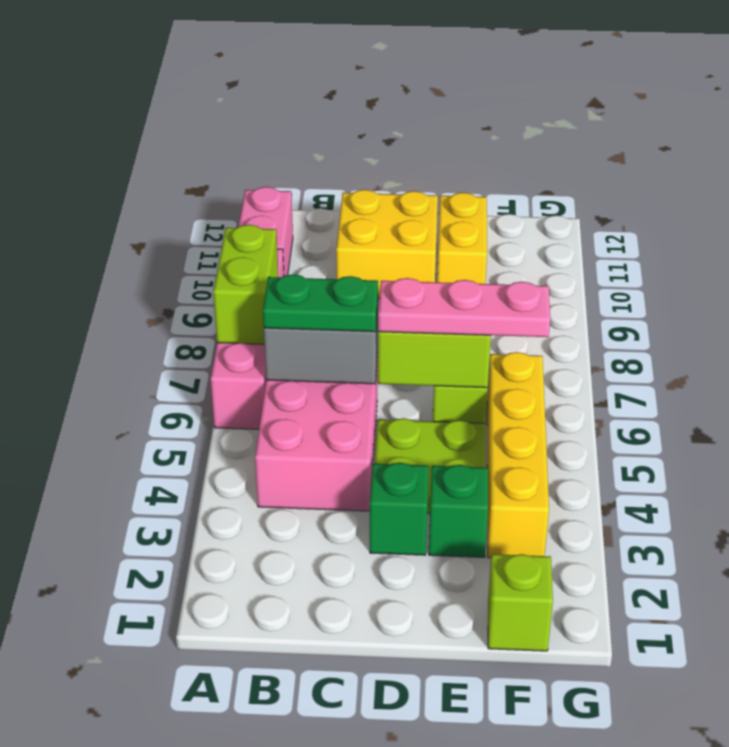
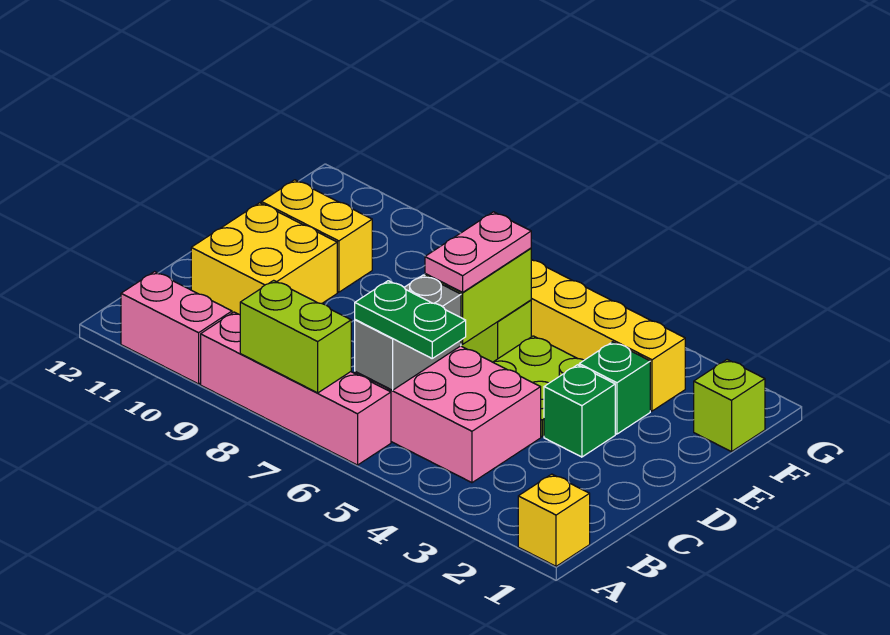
none -> yellow 1x1 brick [518,474,590,566]
green 1x2 plate [263,274,378,332] -> green 1x2 plate turned to [355,281,466,358]
pink 1x3 plate [378,278,550,337] -> pink 1x2 plate [425,212,531,292]

